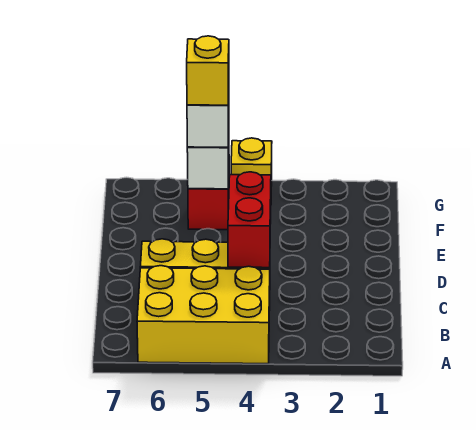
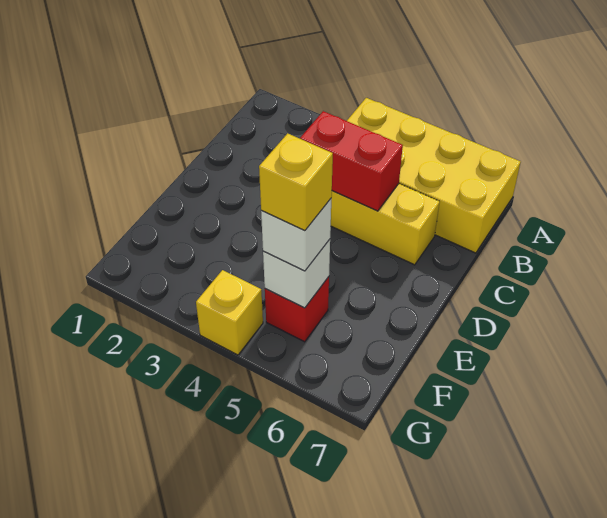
yellow 2x3 brick [137,266,270,364] -> yellow 2x4 brick [347,98,521,253]
red 1x2 brick [228,172,271,268] -> red 1x2 brick turned to [300,111,403,211]

